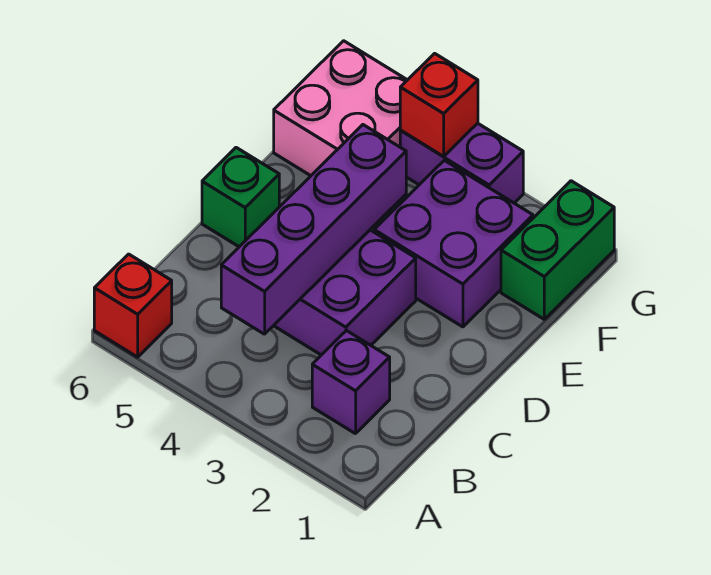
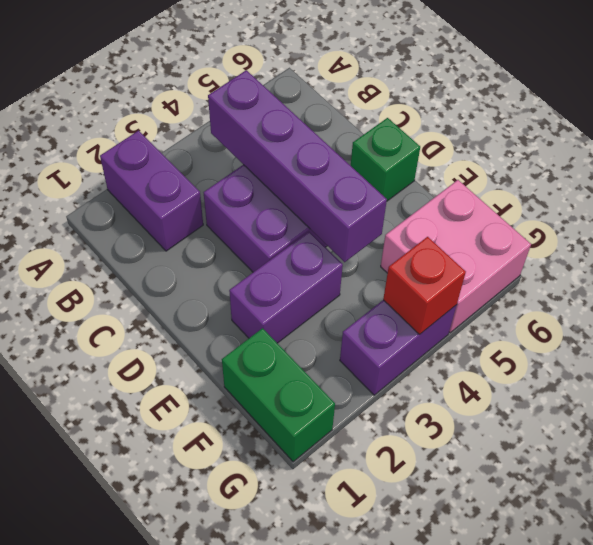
red 1x1 brick [94,254,172,357] -> none
purple 1x1 brick [312,331,390,434] -> purple 1x2 brick [100,131,203,251]
purple 2x2 brick [374,160,533,327] -> purple 1x2 brick [229,232,343,343]

